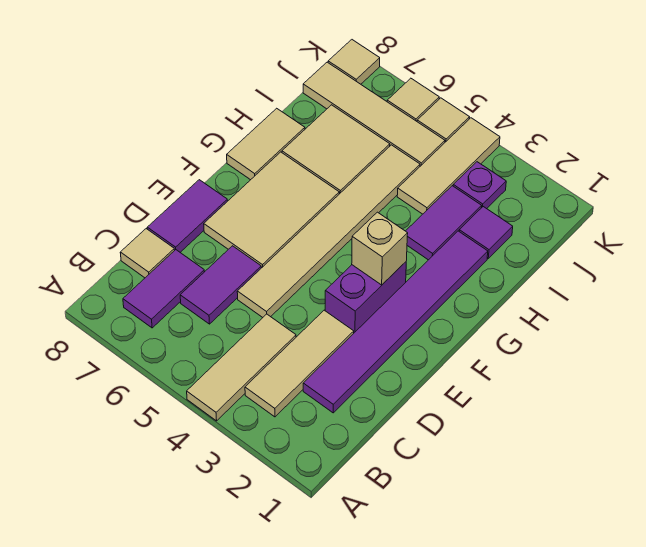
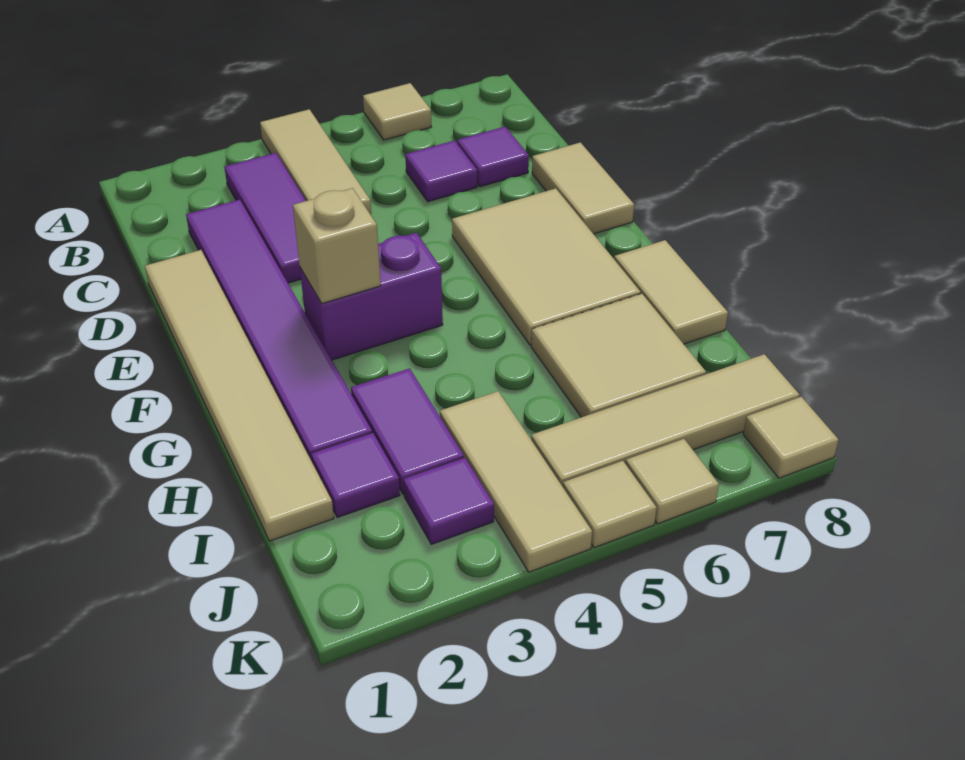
tan 1x3 tile [245,310,354,417] -> purple 1x3 tile [224,153,306,283]
purple 1x2 tile [123,250,204,328] -> purple 1x1 tile [457,127,529,187]
purple 1x2 tile [180,246,261,324] -> purple 1x1 tile [405,141,477,202]
tan 1x1 tile [120,229,175,278] -> tan 1x1 tile moved to [363,83,431,140]
tan 1x6 tile [237,145,420,317] -> tan 1x6 tile moved to [145,250,334,541]
purple 1x2 tile [147,180,227,252] -> tan 1x2 tile [532,142,634,234]
purple 1x2 brick [325,262,406,333] -> purple 1x2 brick turned to [300,233,443,360]
purple 1x1 plate [453,162,506,209] -> purple 1x1 tile [403,458,494,544]

